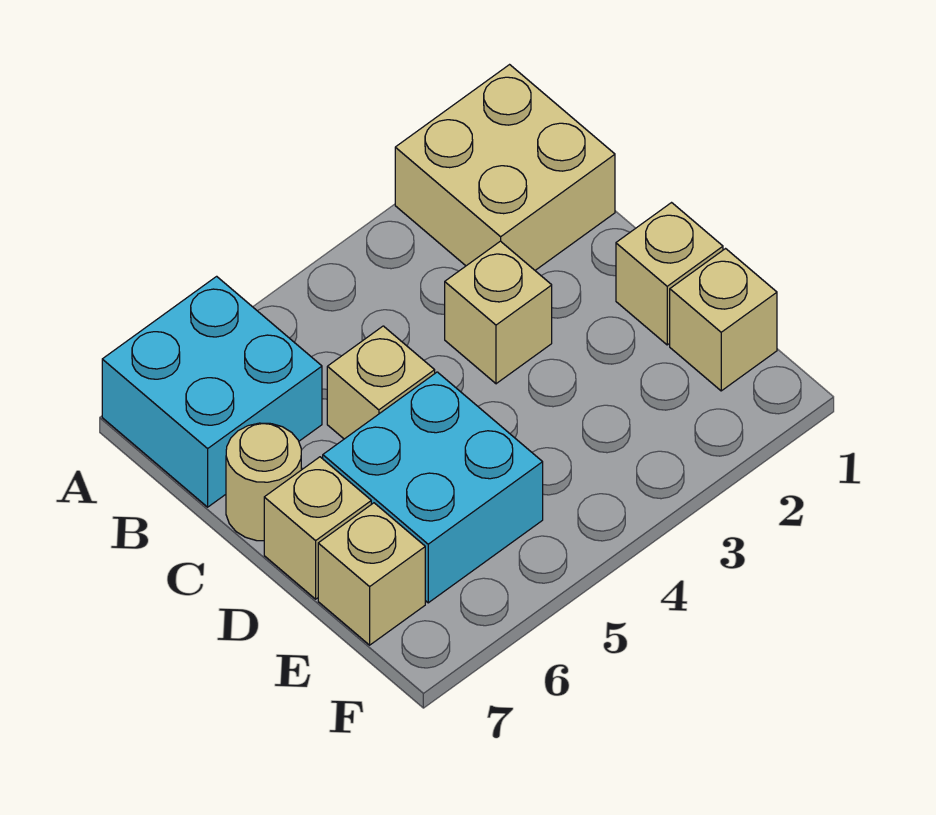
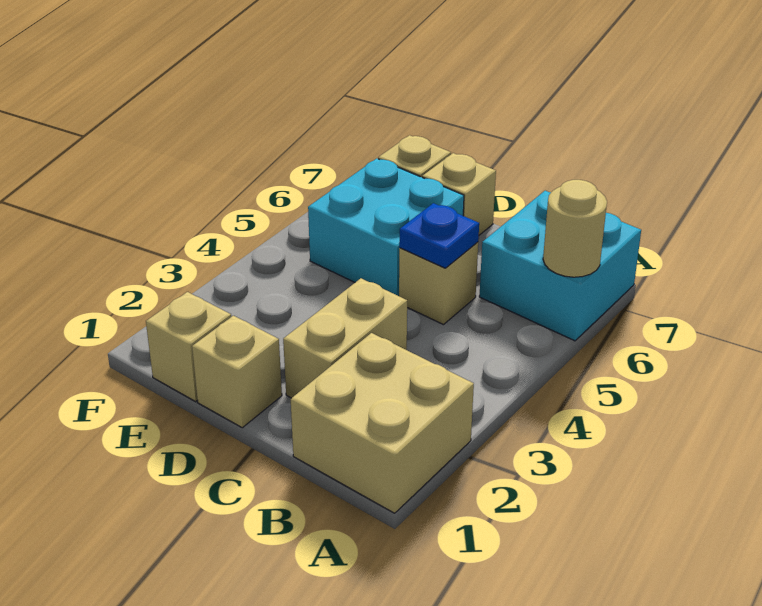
tan 1x1 brick [445,241,552,384] -> tan 1x2 brick [283,278,407,398]
none -> blue 1x1 plate [399,203,479,268]
tan 1x1 round brick [226,423,301,541] -> tan 1x1 round brick moved to [543,180,607,277]

